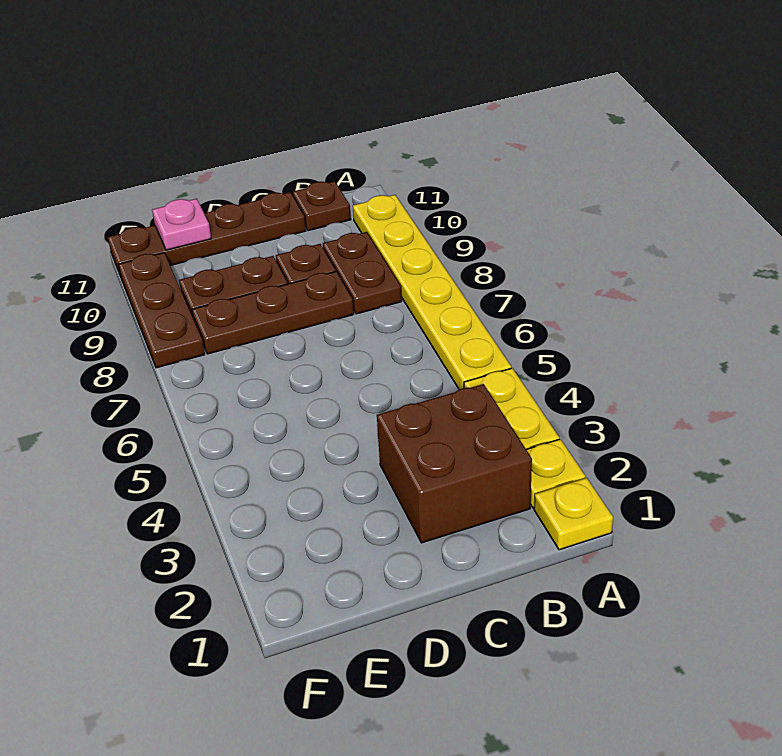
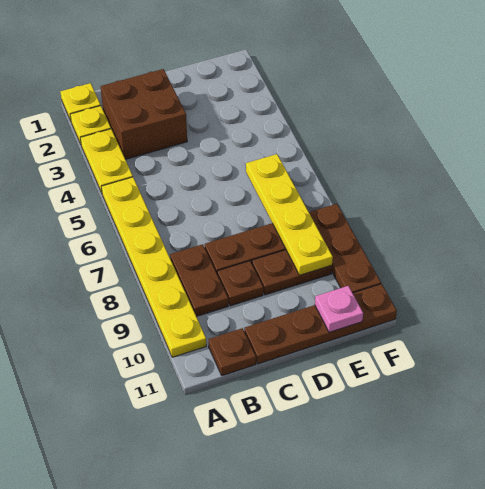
none -> yellow 1x4 plate [246,154,333,275]

